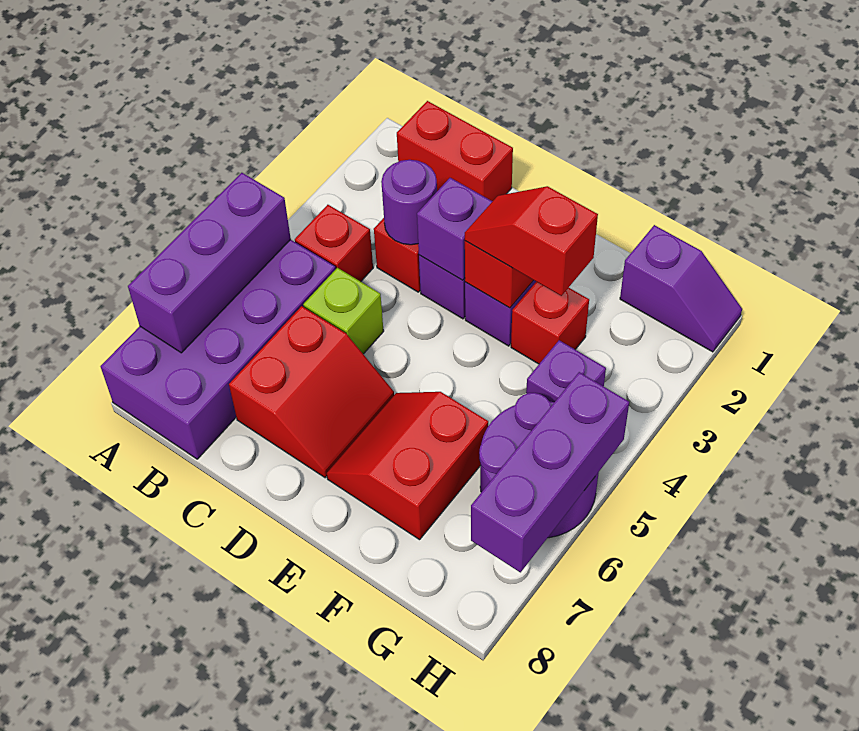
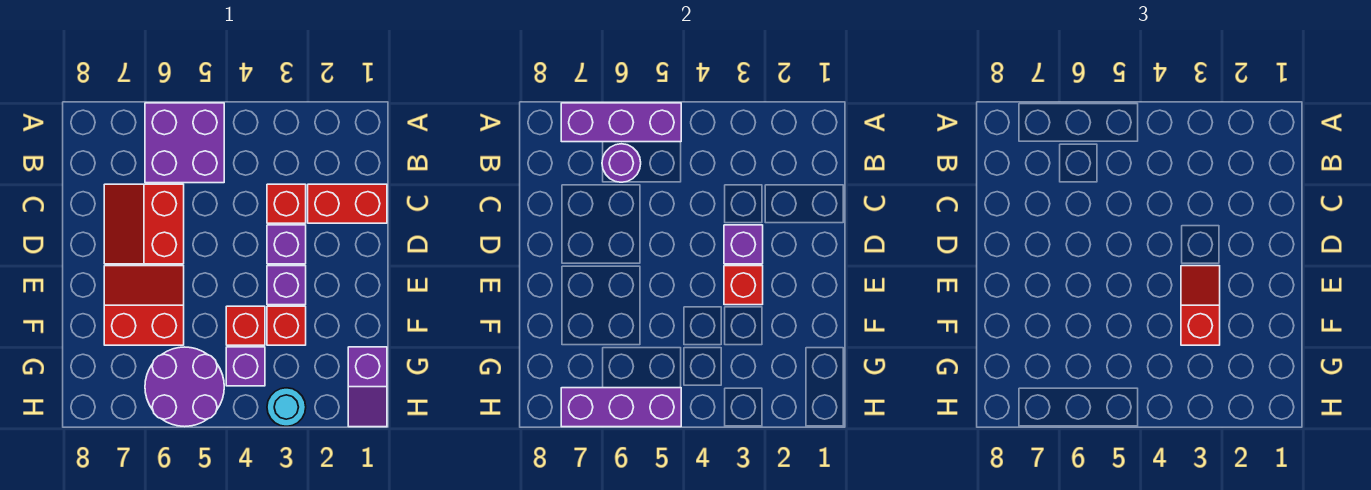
purple 2x4 brick [101,239,336,459] -> purple 2x2 brick [145,103,224,183]
red 1x2 brick [397,101,513,201] -> red 1x2 brick turned to [308,184,387,223]
red 1x1 brick [295,205,373,282] -> red 1x1 brick moved to [226,306,265,345]
purple 1x1 round brick [381,160,437,245] -> purple 1x1 round brick moved to [602,144,641,182]
lime 1x1 brick [303,268,384,354] -> none
red 2x2 slope [229,306,394,478] -> red 2x2 slope turned to [104,184,184,264]
none -> cyan 1x1 round brick [267,388,306,426]

